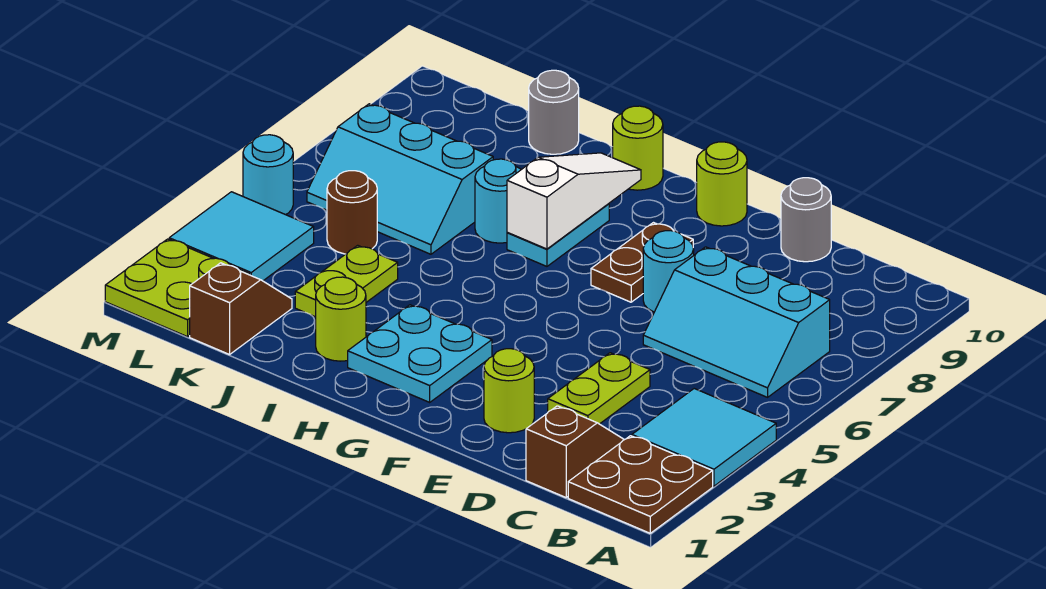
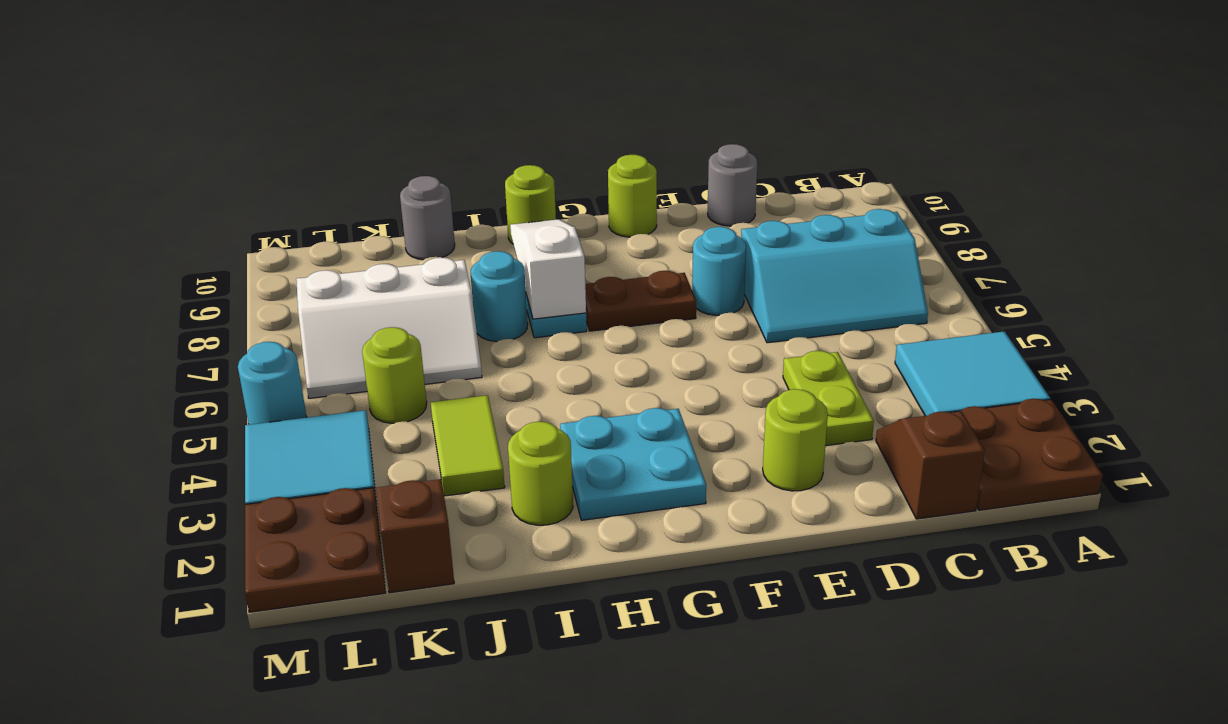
brown 1x2 plate [591,223,693,302] -> brown 1x2 plate turned to [585,271,696,331]
lime 1x2 plate [295,245,398,317] -> lime 1x2 tile [431,395,505,496]
cyan 2x3 slope [307,104,493,254] -> white 2x3 slope [296,258,482,398]
brown 1x1 round brick [327,171,377,254] -> lime 1x1 round brick [362,327,427,423]
lime 2x2 plate [105,239,250,337] -> brown 2x2 plate [245,488,386,612]

